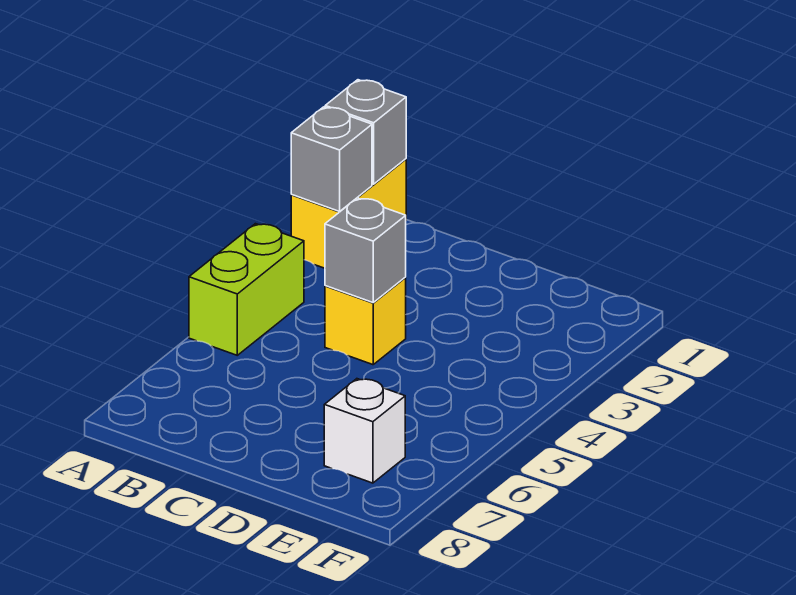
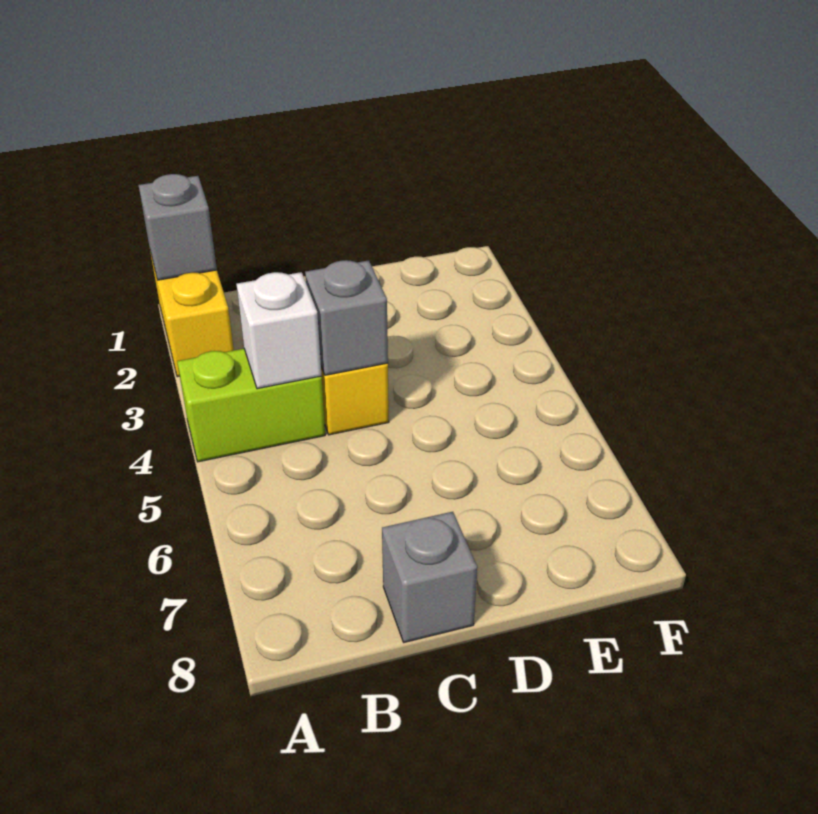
grey 1x1 brick [291,107,372,211] -> grey 1x1 brick moved to [382,512,477,642]
lime 1x2 brick [189,224,304,355] -> lime 1x2 brick turned to [177,349,325,462]
white 1x1 brick [324,379,405,483] -> white 1x1 brick moved to [237,272,322,389]

